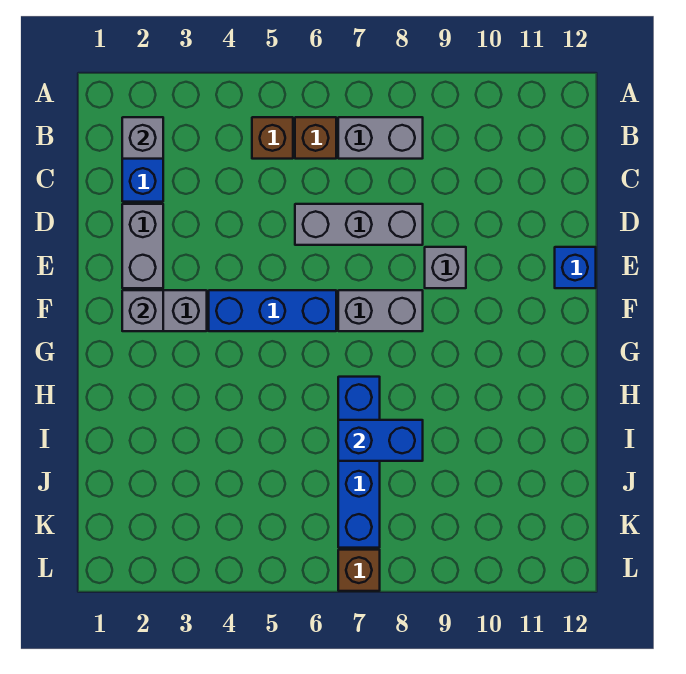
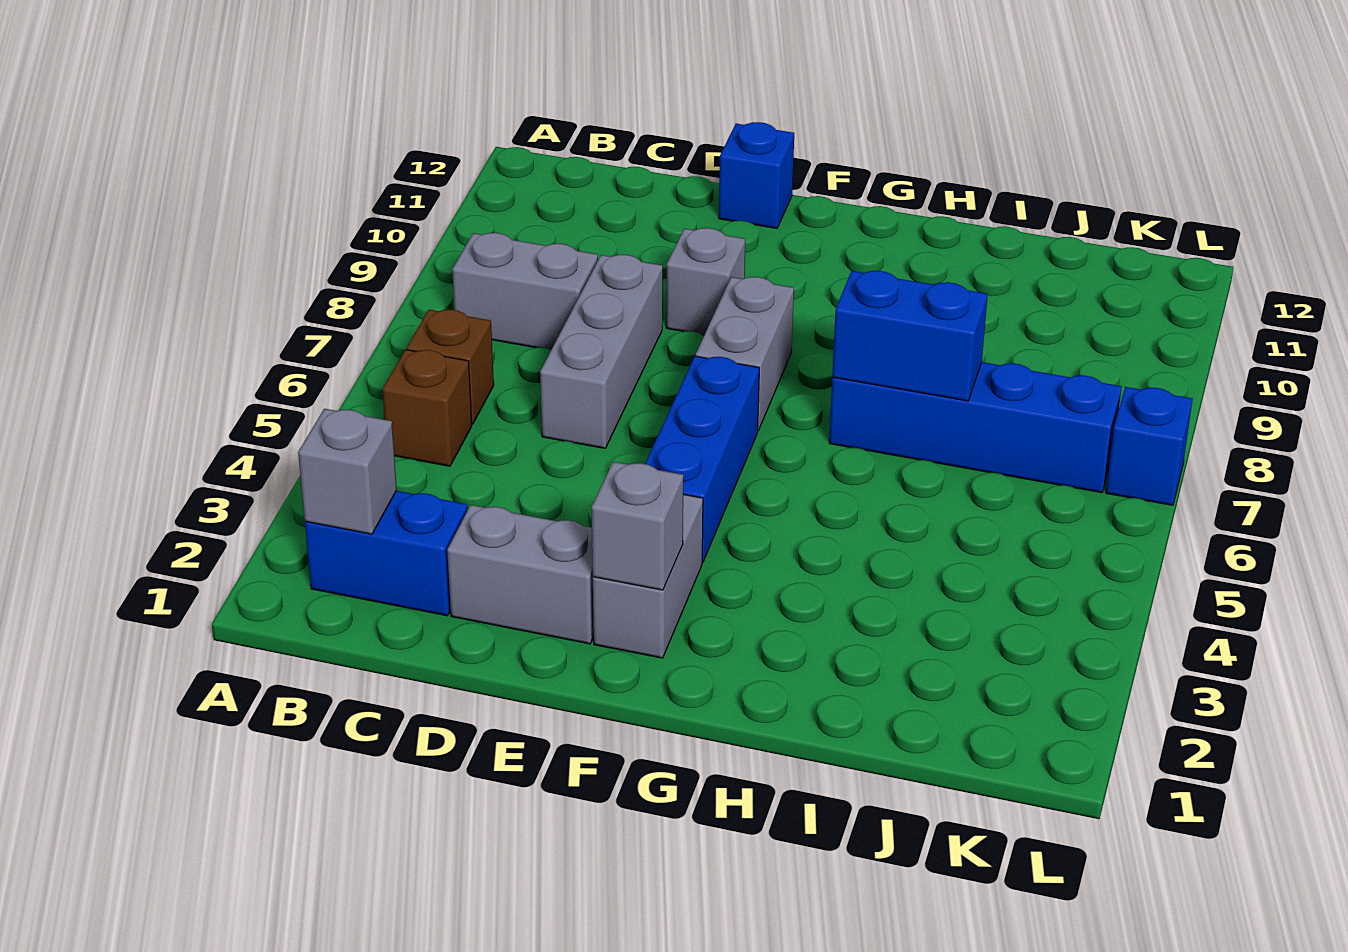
grey 1x2 brick [338,117,423,159] -> grey 1x2 brick turned to [452,233,598,350]
blue 1x2 brick [338,420,423,461] -> blue 1x2 brick turned to [832,271,988,401]
brown 1x1 brick [338,550,380,591] -> blue 1x1 brick [1106,387,1192,505]

